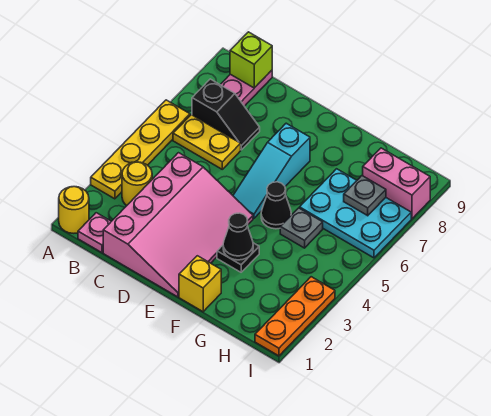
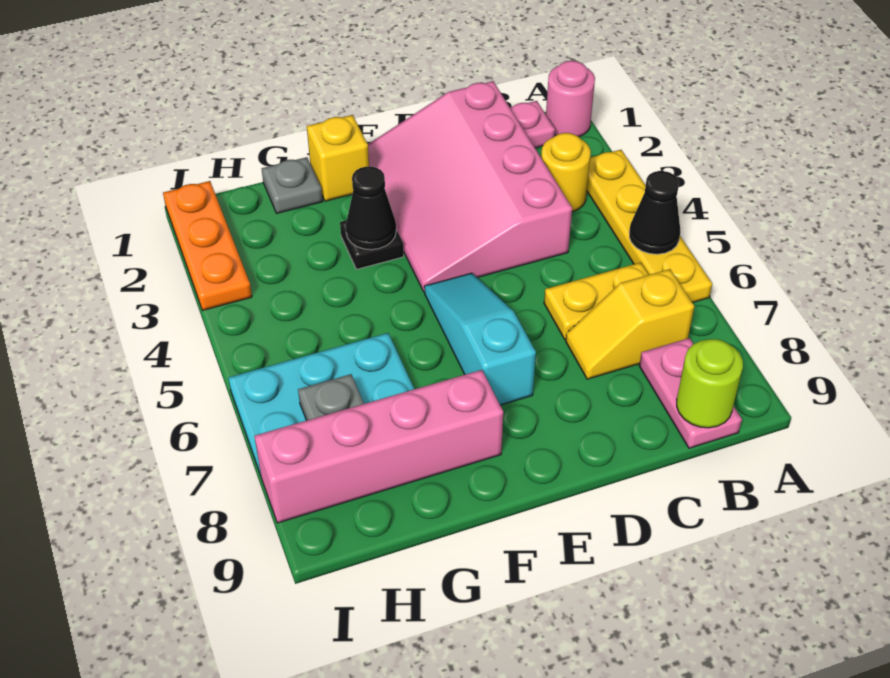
yellow 1x1 round brick [59,187,89,233] -> pink 1x1 round brick [546,61,595,137]
black 1x2 slope [192,79,260,150] -> yellow 1x2 slope [566,269,694,379]
lime 1x1 brick [230,32,272,88] -> lime 1x1 round brick [677,339,743,428]
black 1x1 cone [261,182,291,229] -> black 1x1 cone moved to [629,171,680,254]
grey 1x1 plate [280,208,323,248] -> grey 1x1 plate moved to [262,157,323,213]
pink 1x2 brick [363,148,430,219] -> pink 1x4 brick [254,370,503,523]

